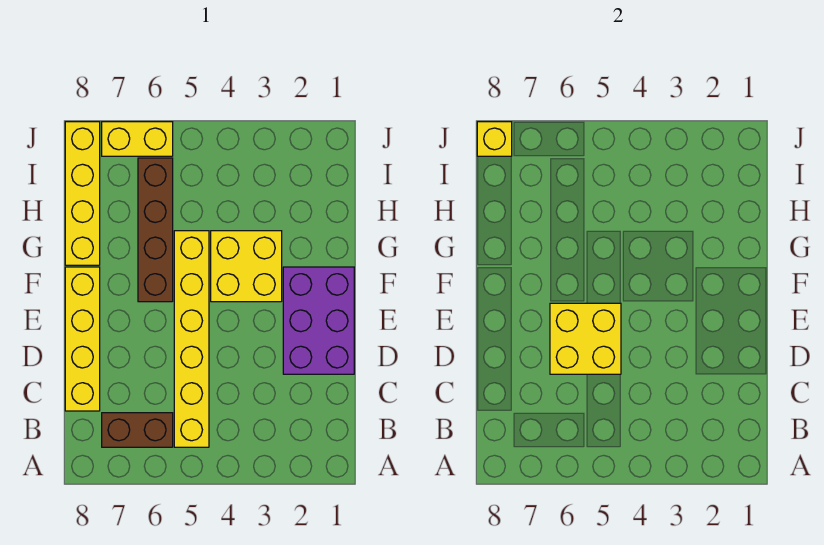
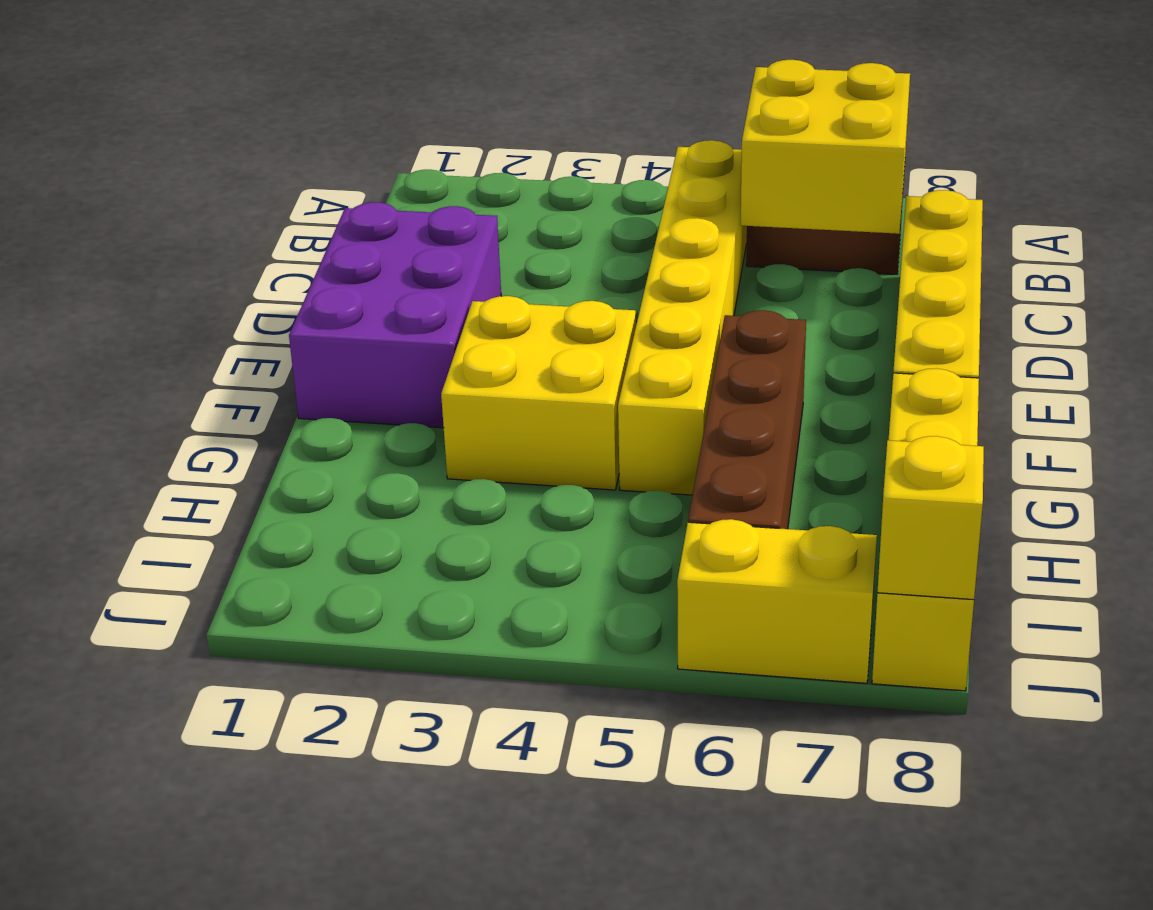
yellow 2x2 brick [550,303,621,374] -> yellow 2x2 brick moved to [741,60,910,234]

